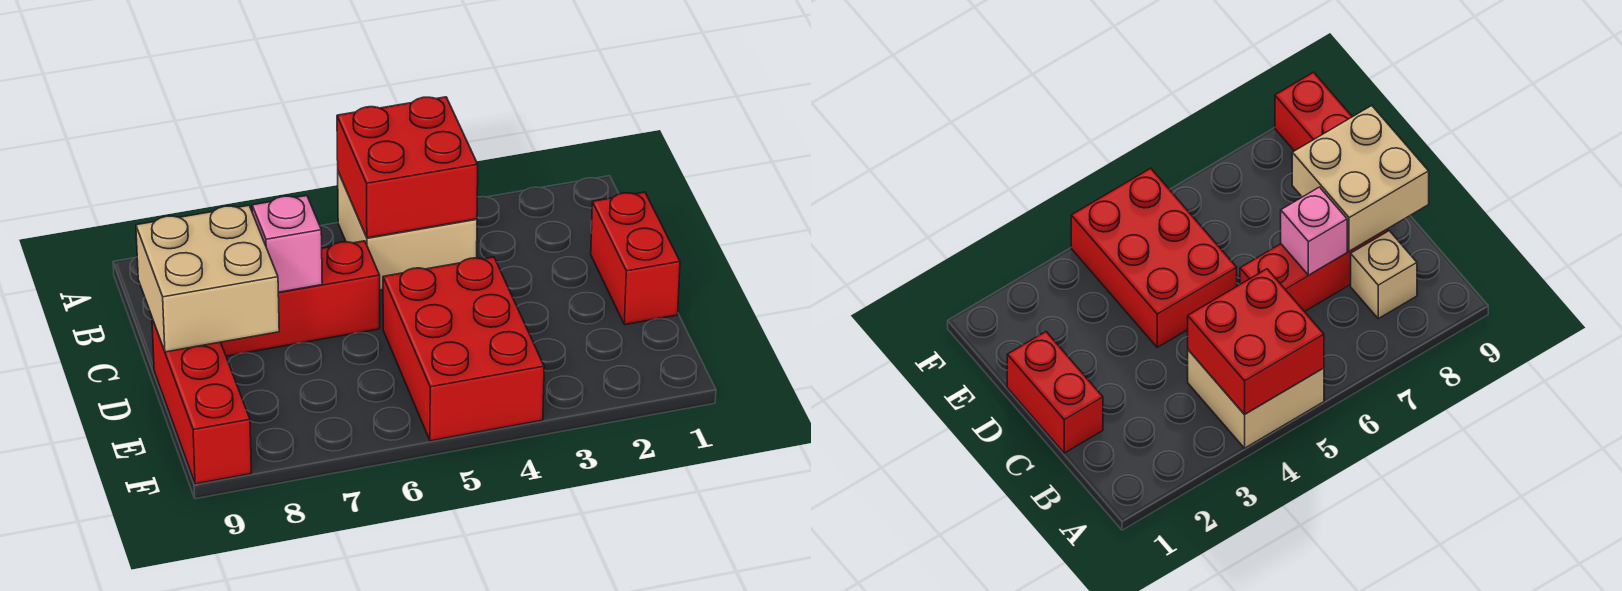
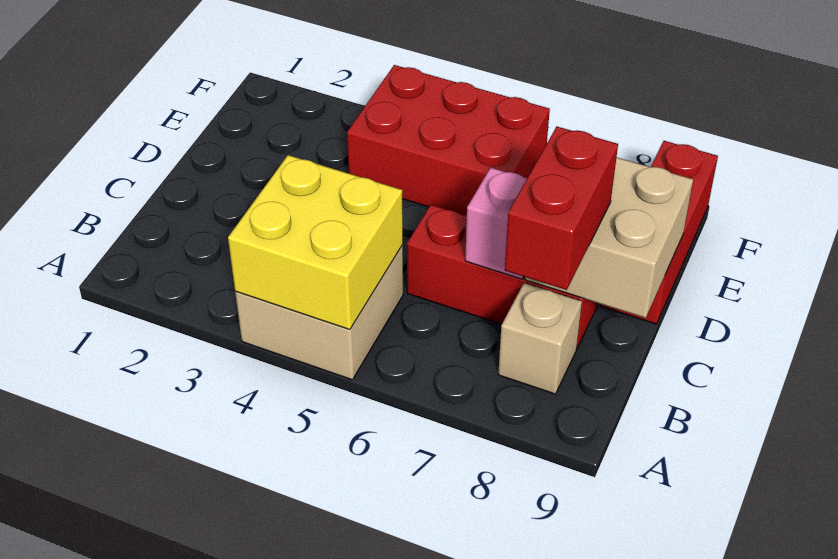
red 2x2 brick [337,97,478,238] -> yellow 2x2 brick [228,155,403,330]
red 1x2 brick [591,192,680,325] -> red 1x2 brick moved to [505,127,618,290]
red 2x3 brick [383,257,544,441] -> red 2x3 brick turned to [347,65,550,216]

